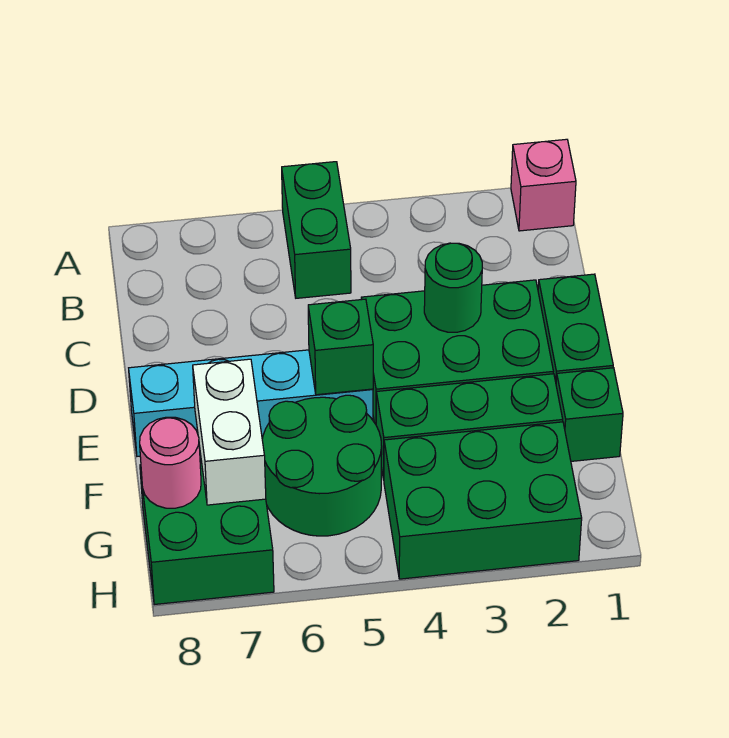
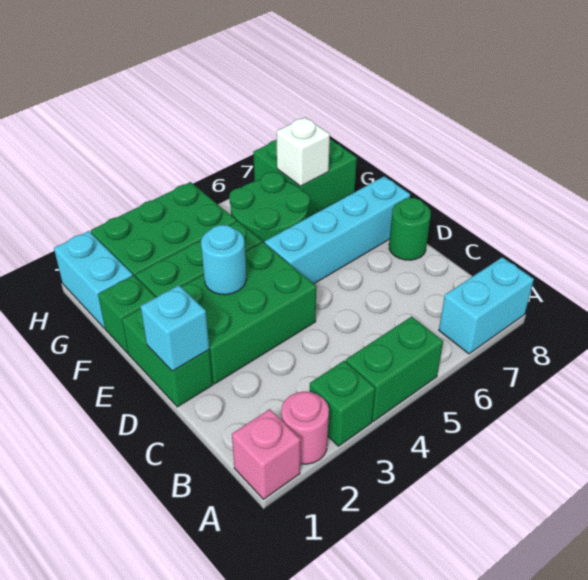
green 1x2 brick [282,162,351,298] -> green 1x2 brick turned to [346,316,443,421]
none -> cyan 1x2 brick [439,257,534,354]
none -> cyan 1x1 brick [140,285,209,371]
green 1x1 round brick [424,243,482,332] -> green 1x1 round brick moved to [389,198,431,260]
none -> cyan 1x1 round brick [201,225,246,295]
green 1x1 brick [308,299,373,395] -> green 1x1 brick moved to [310,361,375,446]
white 1x2 brick [193,359,266,505] -> white 1x1 brick [277,117,330,186]
none -> cyan 1x2 brick [54,231,133,328]
pink 1x1 round brick [140,417,201,508] -> pink 1x1 round brick moved to [281,392,329,464]

